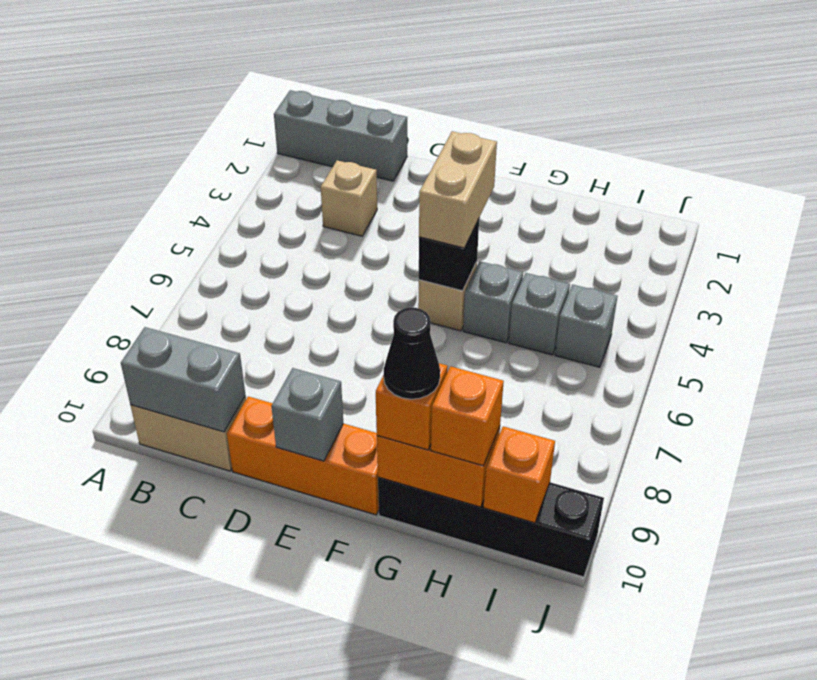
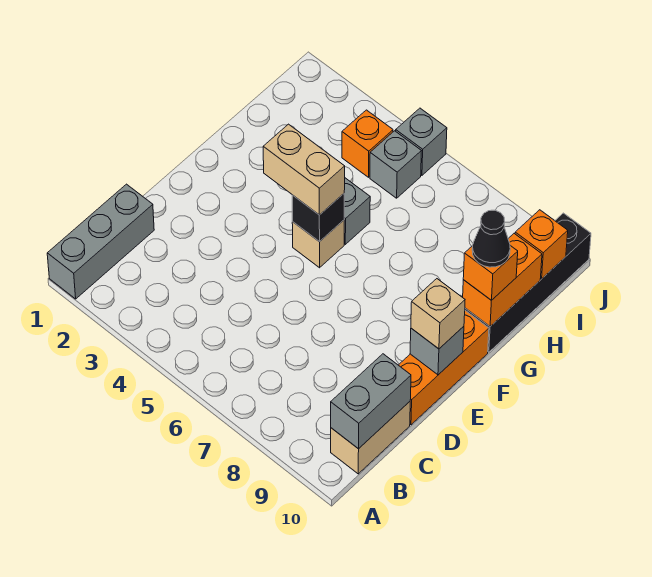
tan 1x1 brick [321,160,377,236] -> tan 1x1 brick moved to [411,279,465,349]
grey 1x1 brick [509,273,570,355] -> grey 1x1 brick moved to [396,108,447,175]
orange 1x1 brick [431,366,504,466] -> orange 1x1 brick moved to [342,110,393,177]

